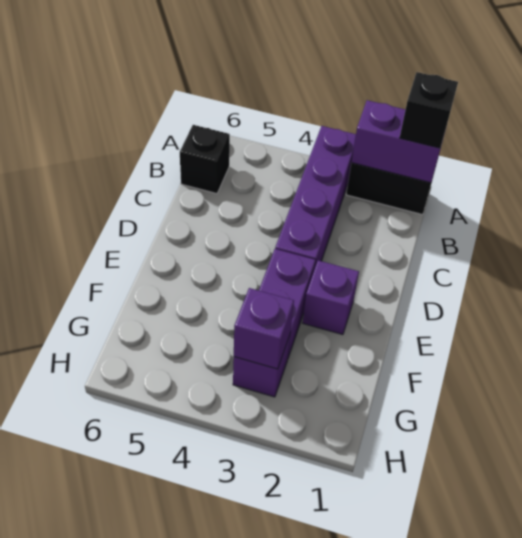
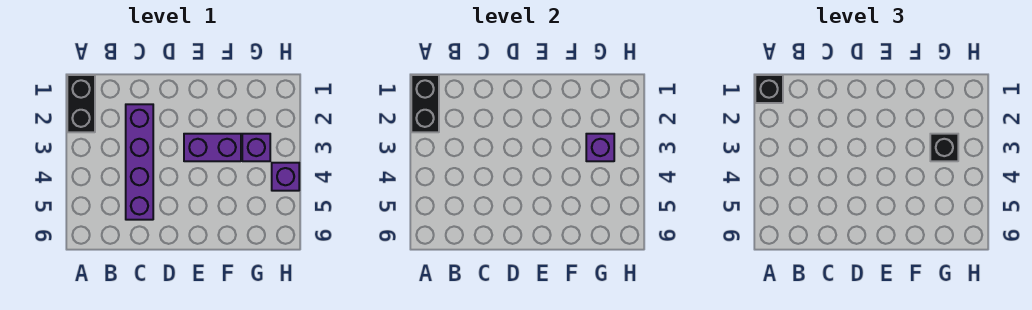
purple 1x2 brick [351,100,441,183] -> black 1x2 brick [411,75,439,132]
purple 1x4 brick [275,126,356,267] -> purple 1x4 brick turned to [126,104,153,220]
black 1x1 brick [180,125,230,194] -> black 1x1 brick moved to [930,134,958,161]
purple 1x1 brick [303,260,359,335] -> purple 1x1 brick moved to [272,163,299,191]

